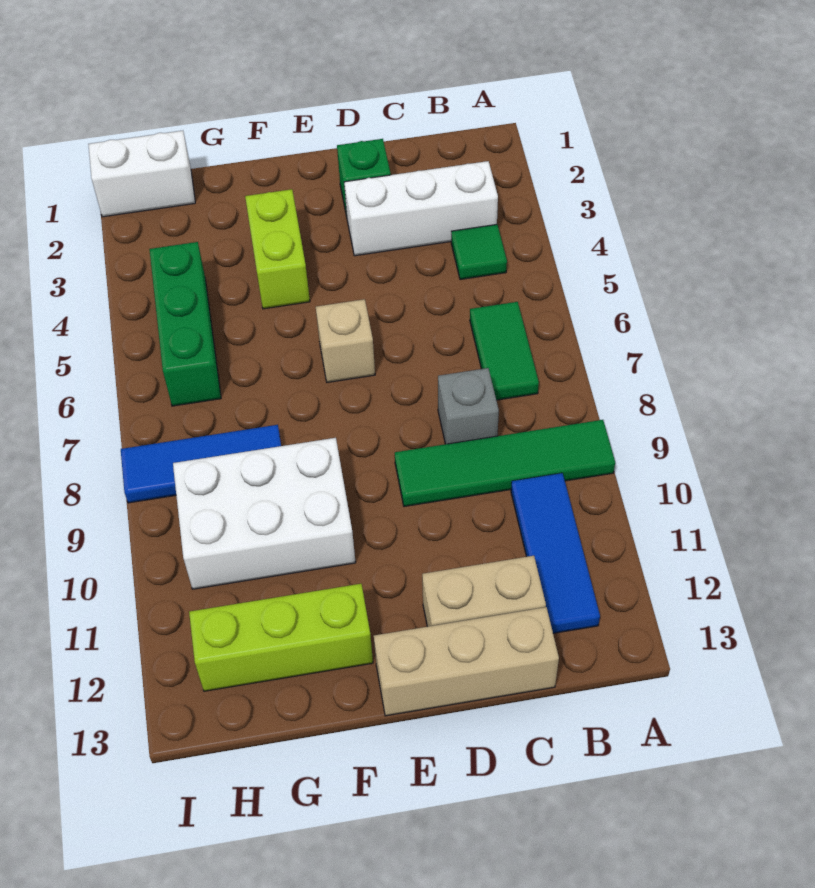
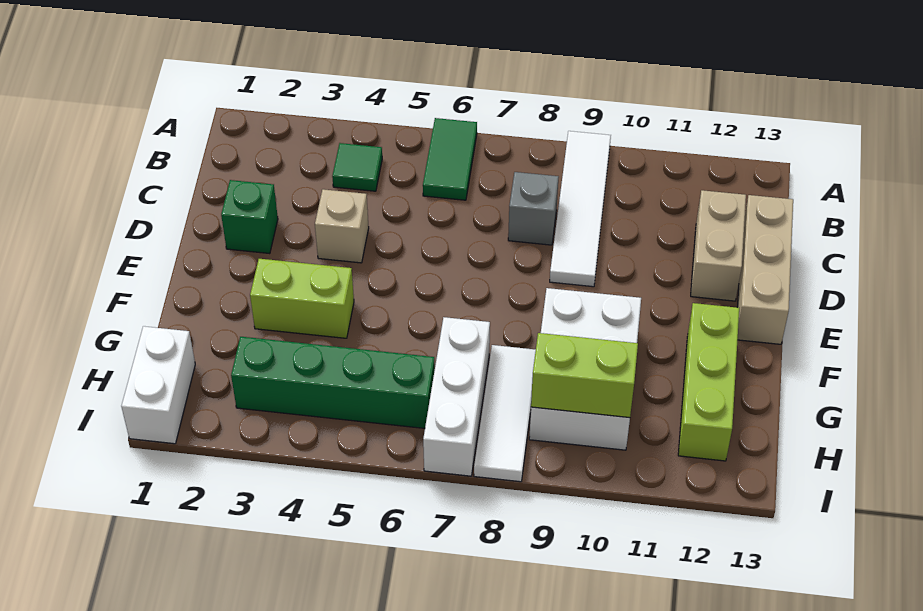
green 1x4 tile [395,420,615,506] -> white 1x4 tile [550,131,611,287]
white 1x3 brick [344,161,498,256] -> white 1x3 brick moved to [423,317,490,476]
green 1x2 tile [470,302,539,400] -> green 1x2 tile turned to [423,118,477,200]
blue 1x3 tile [511,473,600,633] -> none
tan 1x1 brick [316,299,375,382] -> tan 1x1 brick moved to [315,189,369,263]
blue 1x3 tile [121,425,281,503] -> white 1x3 tile [474,345,536,482]
green 1x3 brick [149,242,221,406] -> green 1x4 brick [231,337,435,428]
none -> lime 1x2 brick [531,333,638,418]

